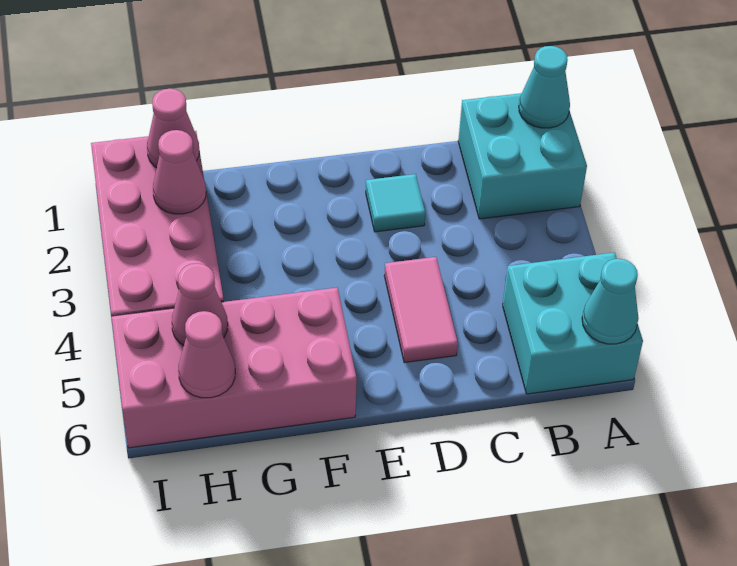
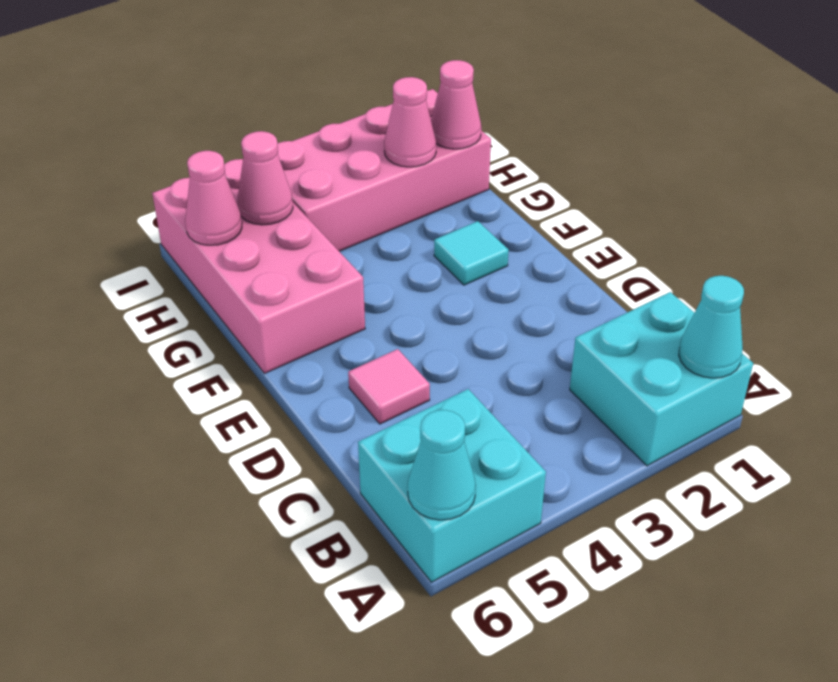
cyan 1x1 tile [366,174,425,232] -> cyan 1x1 tile moved to [434,221,509,285]
pink 1x2 tile [384,257,458,363] -> pink 1x1 tile [348,349,430,424]

